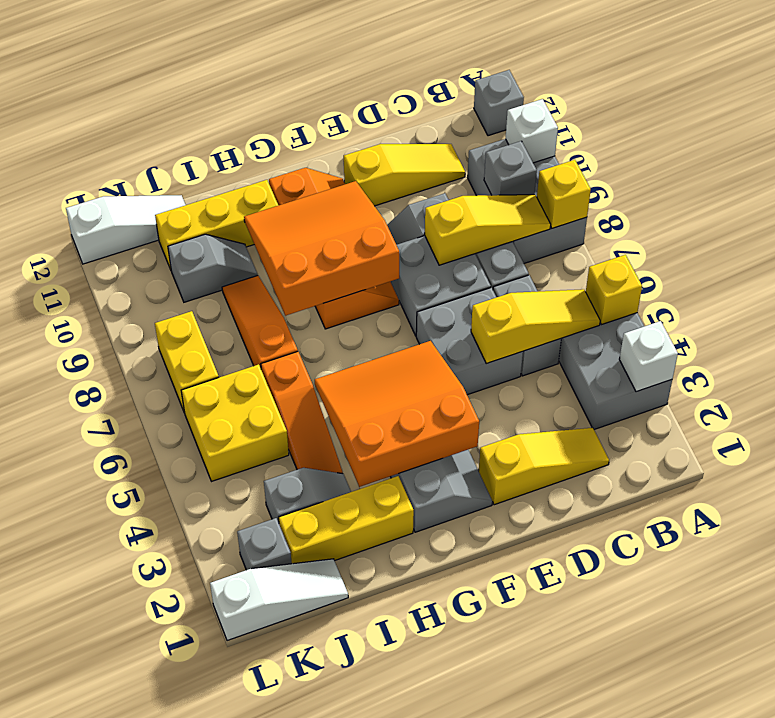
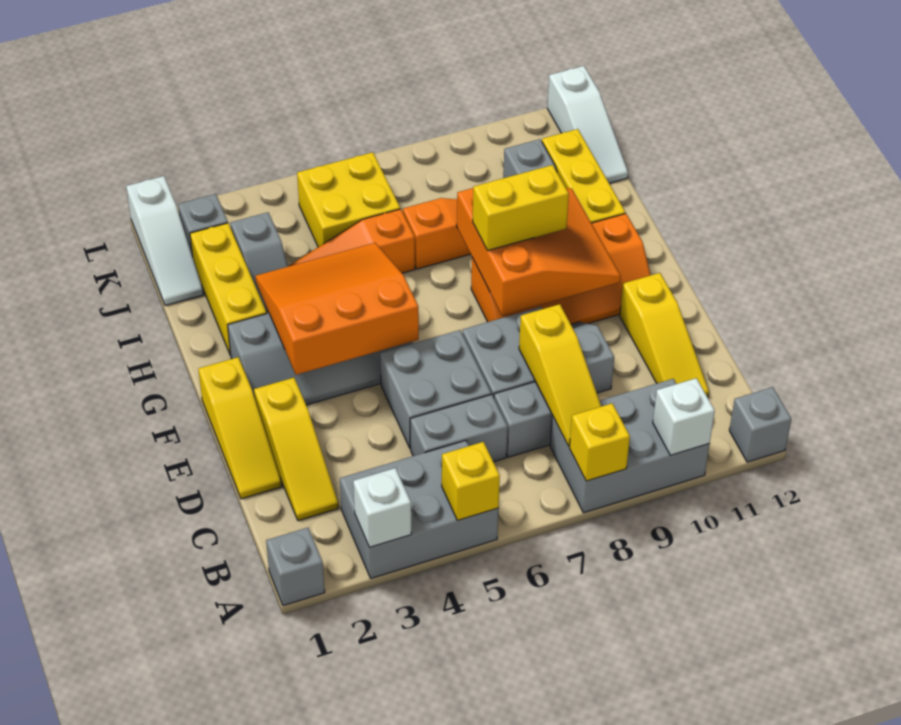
yellow 1x3 slope [471,289,600,364] -> yellow 1x3 slope moved to [198,357,282,499]
grey 1x1 brick [484,141,537,195] -> grey 1x1 brick moved to [266,528,325,606]
orange 3x3 slope [315,341,479,487] -> orange 3x3 slope turned to [255,243,419,375]
yellow 1x2 brick [155,311,219,413] -> yellow 1x2 brick moved to [473,165,569,251]

